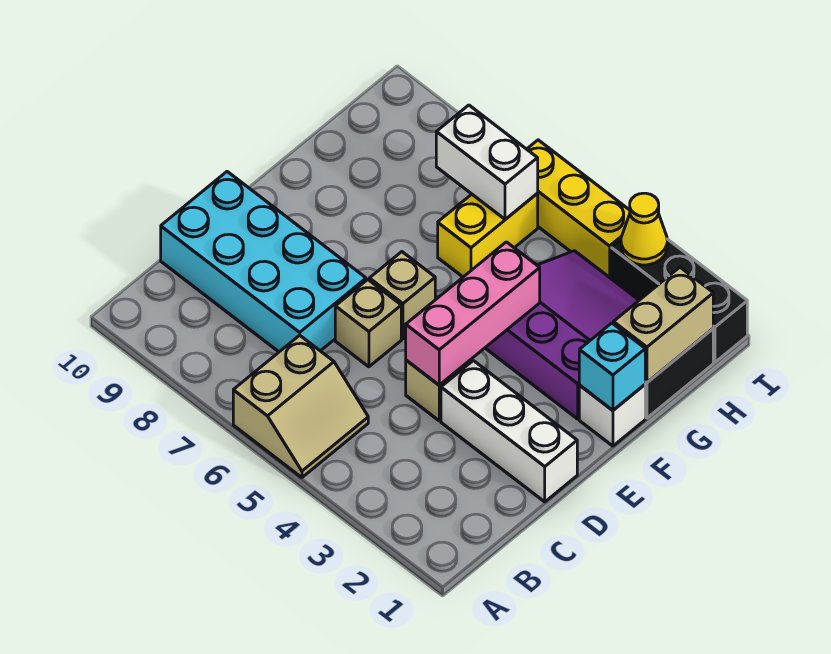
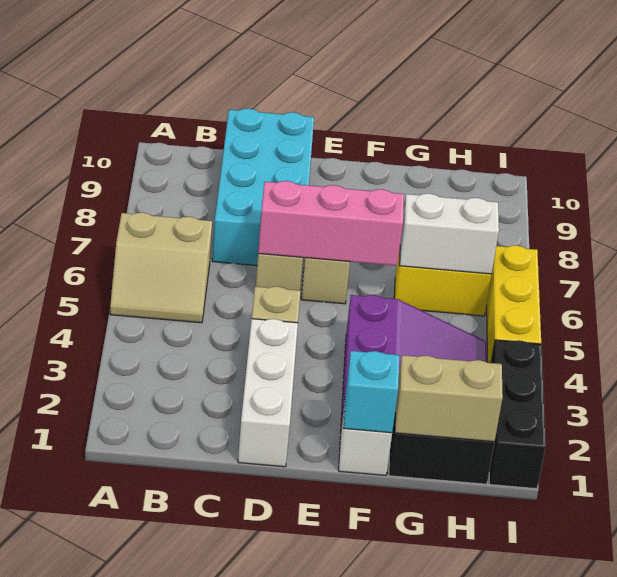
pink 1x3 brick [406,242,540,385] -> pink 1x3 brick moved to [258,181,404,266]
white 1x2 brick [436,105,538,219] -> white 1x2 brick turned to [400,193,499,274]
yellow 1x1 cone [621,193,667,265] -> none

